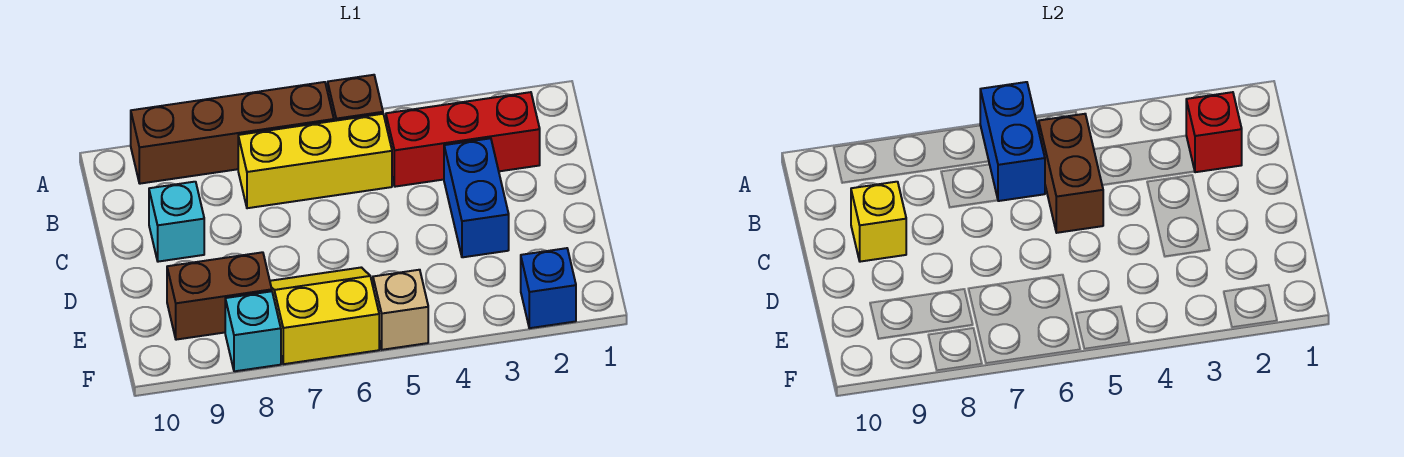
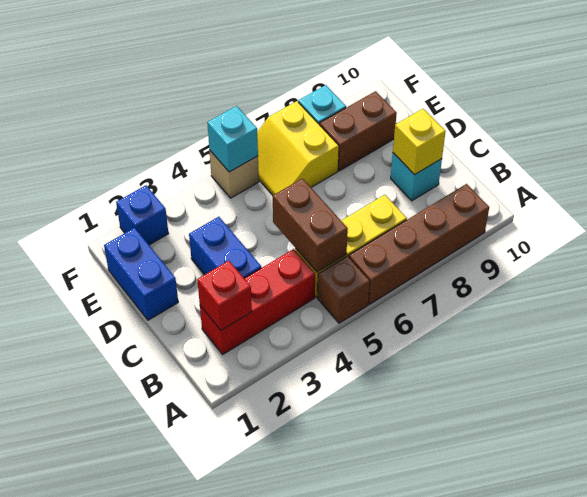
blue 1x2 brick [980,82,1045,201] -> blue 1x2 brick moved to [104,228,178,320]
yellow 2x2 slope [270,267,379,364] -> yellow 2x2 slope turned to [257,101,339,195]
none -> cyan 1x1 brick [207,106,258,172]

